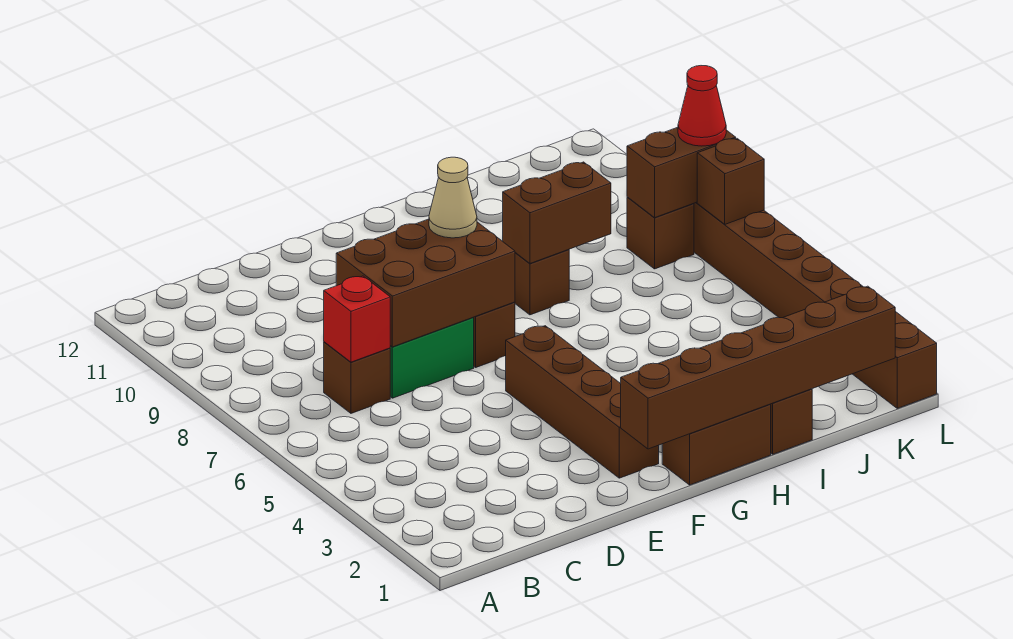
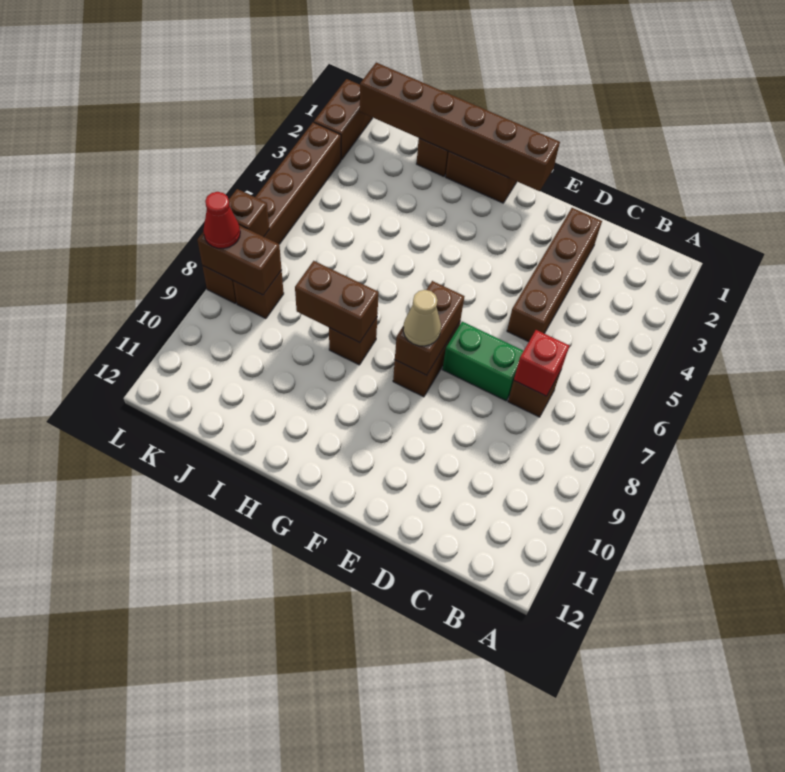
brown 2x3 brick [336,219,515,347] -> brown 1x2 brick [395,281,464,375]
brown 1x4 brick [506,326,659,478] -> brown 1x4 brick moved to [507,208,602,342]

